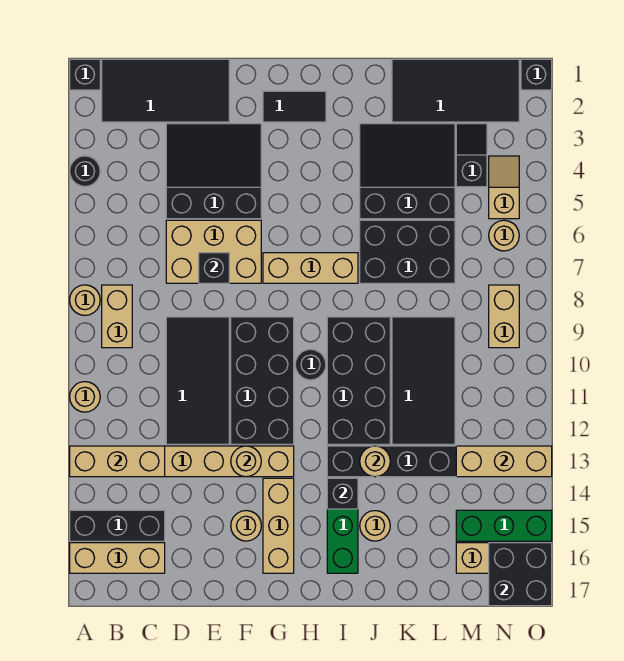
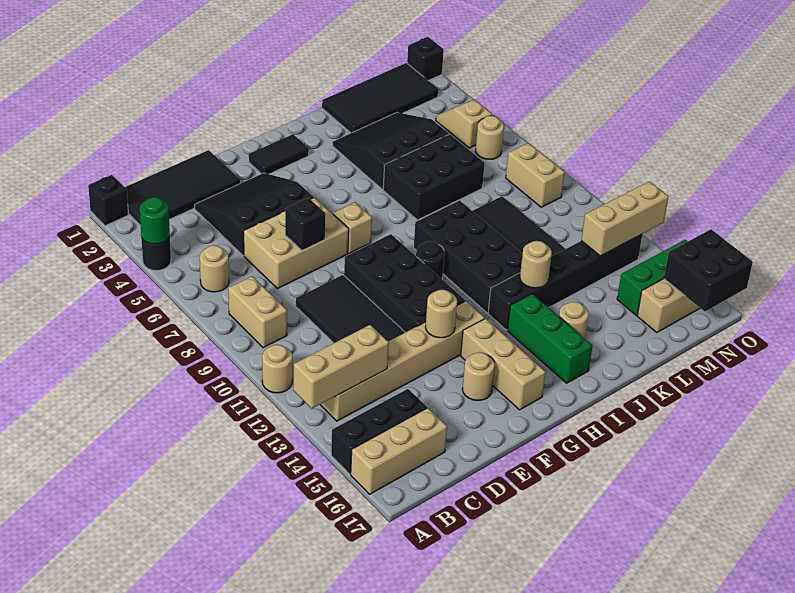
none -> green 1x1 round brick [140,197,170,244]
tan 1x1 round brick [70,285,100,315] -> tan 1x1 round brick moved to [200,245,229,292]
tan 1x3 brick [263,253,358,283] -> tan 1x1 brick [333,202,372,254]
black 1x1 brick [327,478,358,509] -> none
black 1x2 slope [456,124,487,187] -> none

